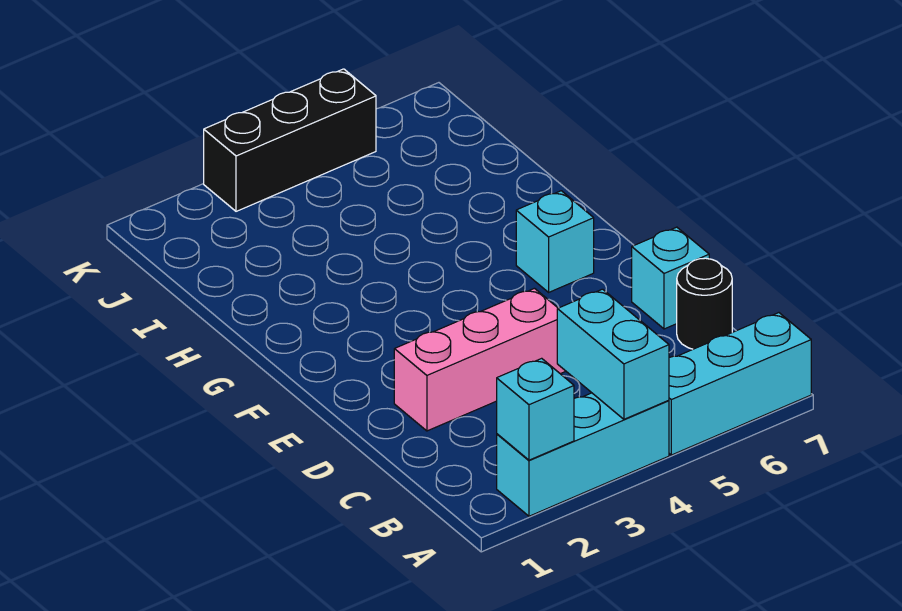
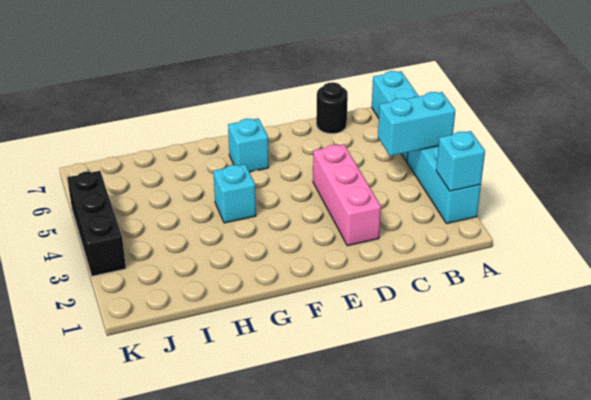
cyan 1x1 brick [632,227,709,329] -> cyan 1x1 brick moved to [213,164,256,223]

